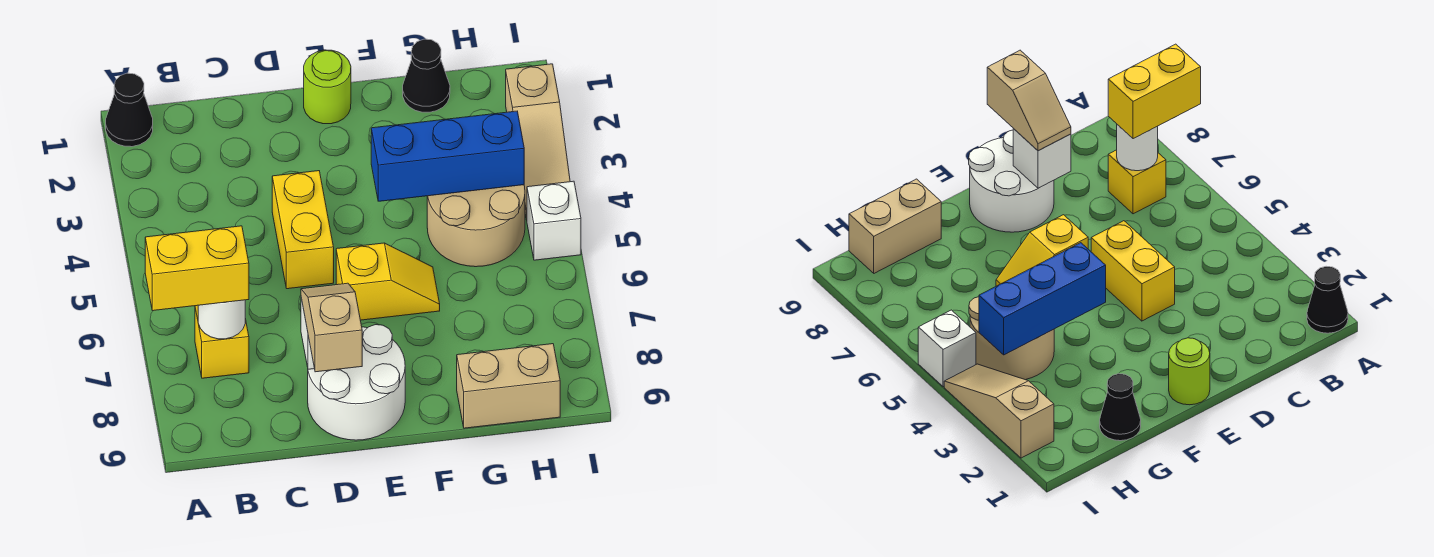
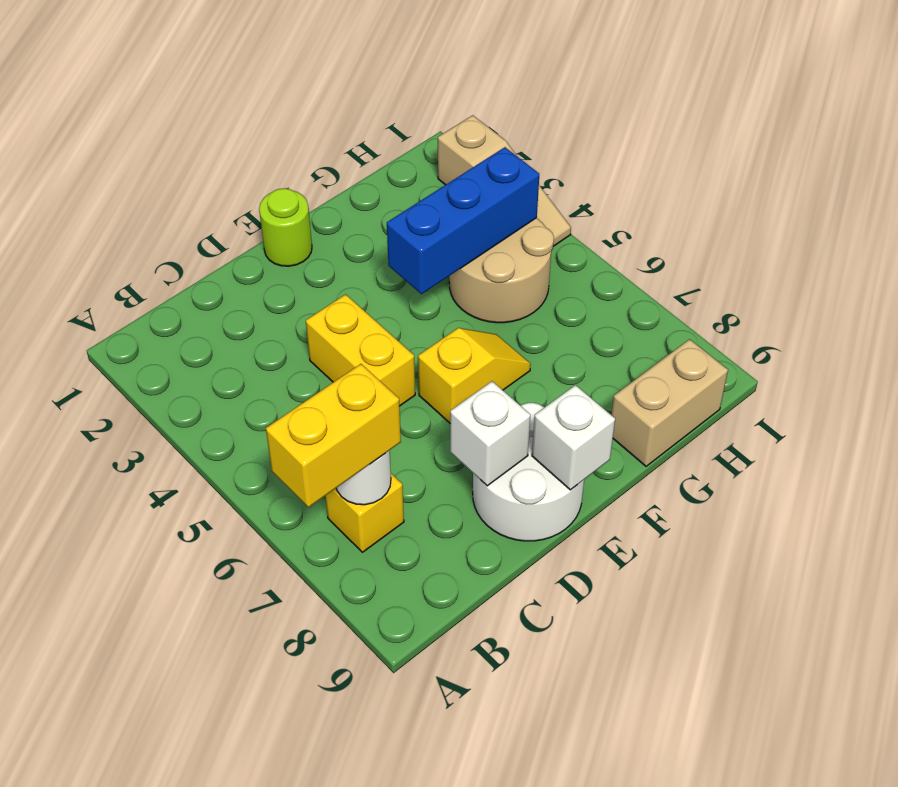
black 1x1 cone [106,73,153,147] -> none
tan 1x2 slope [301,283,362,372] -> none
black 1x1 cone [403,39,450,112] -> none
white 1x1 brick [527,181,581,260] -> white 1x1 brick moved to [532,385,615,490]

